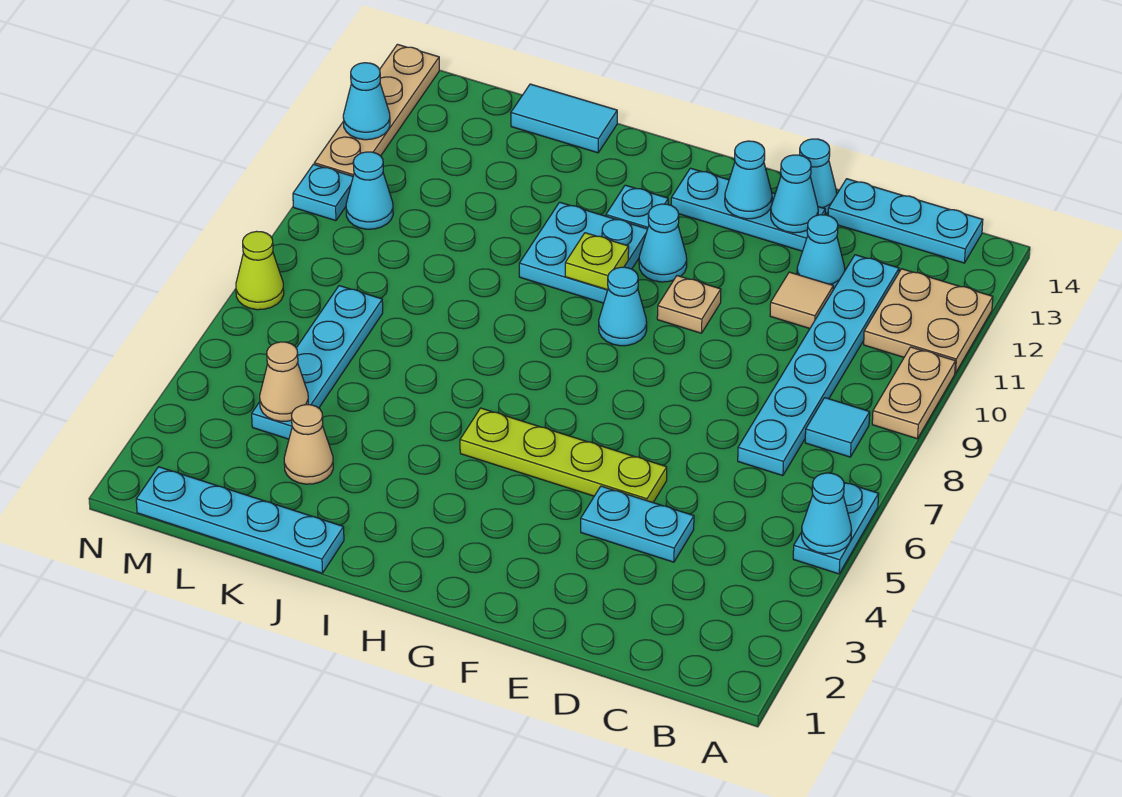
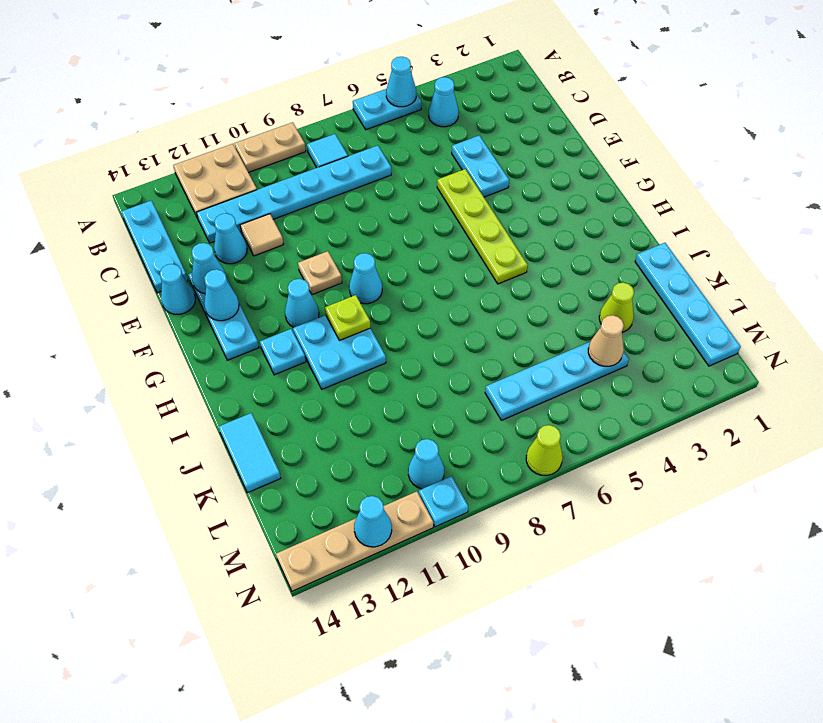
none -> cyan 1x1 cone [429,77,459,127]
tan 1x1 cone [284,405,333,484] -> lime 1x1 cone [599,283,634,332]

